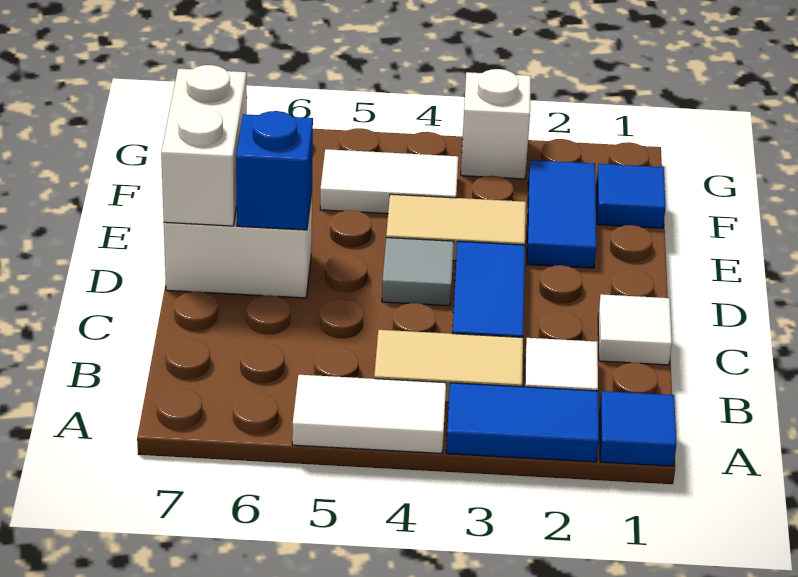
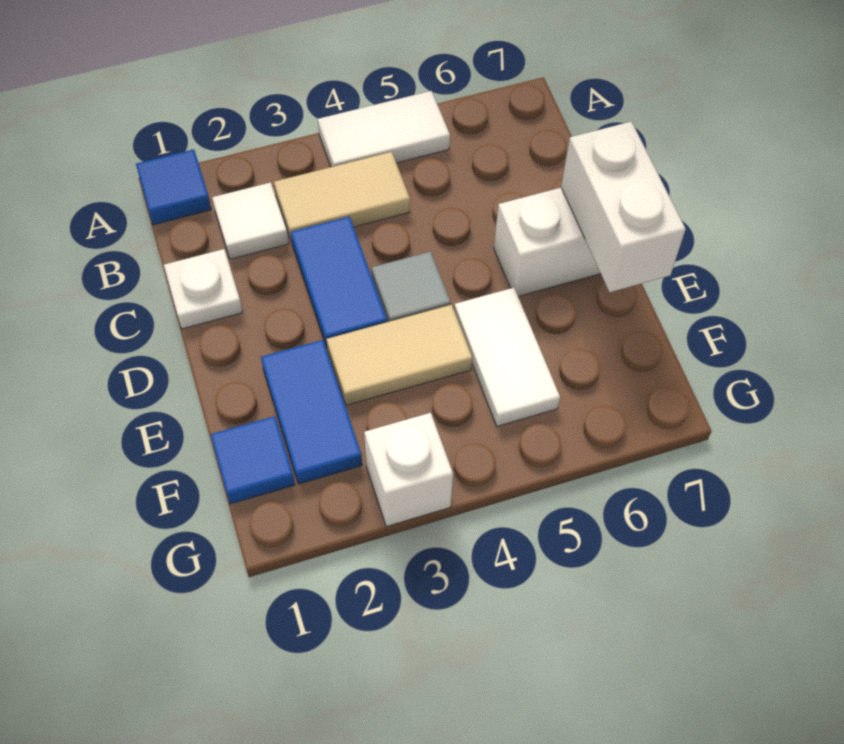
blue 1x2 tile [446,383,599,462] -> none
white 1x1 tile [598,294,672,365] -> white 1x1 plate [164,249,243,329]
blue 1x1 brick [236,111,313,230] -> none
white 1x2 tile [320,149,458,214] -> white 1x2 tile turned to [454,288,560,426]

